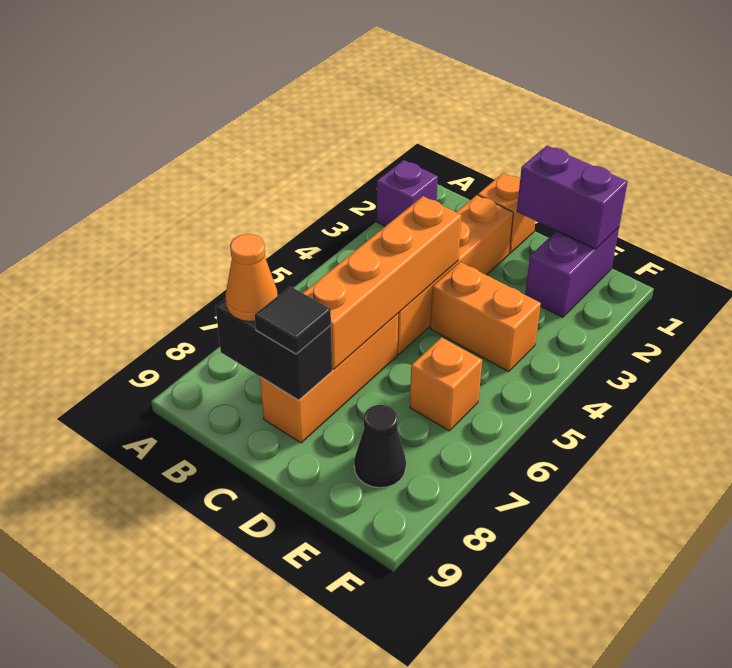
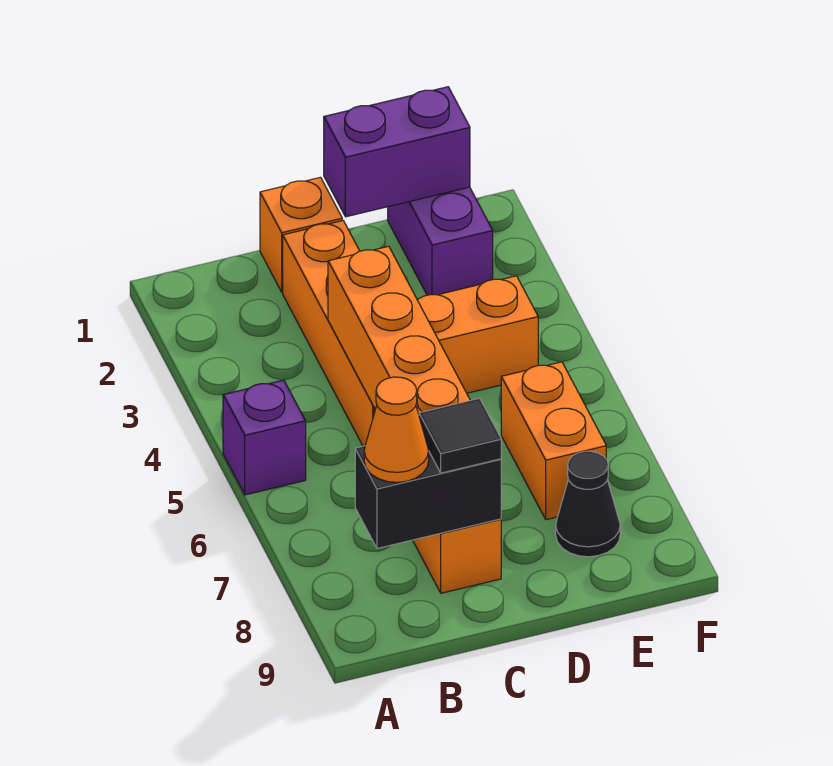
purple 1x1 brick [377,160,438,226] -> purple 1x1 brick moved to [223,380,306,495]
orange 1x1 brick [410,337,482,431] -> orange 1x2 brick [501,362,606,520]

